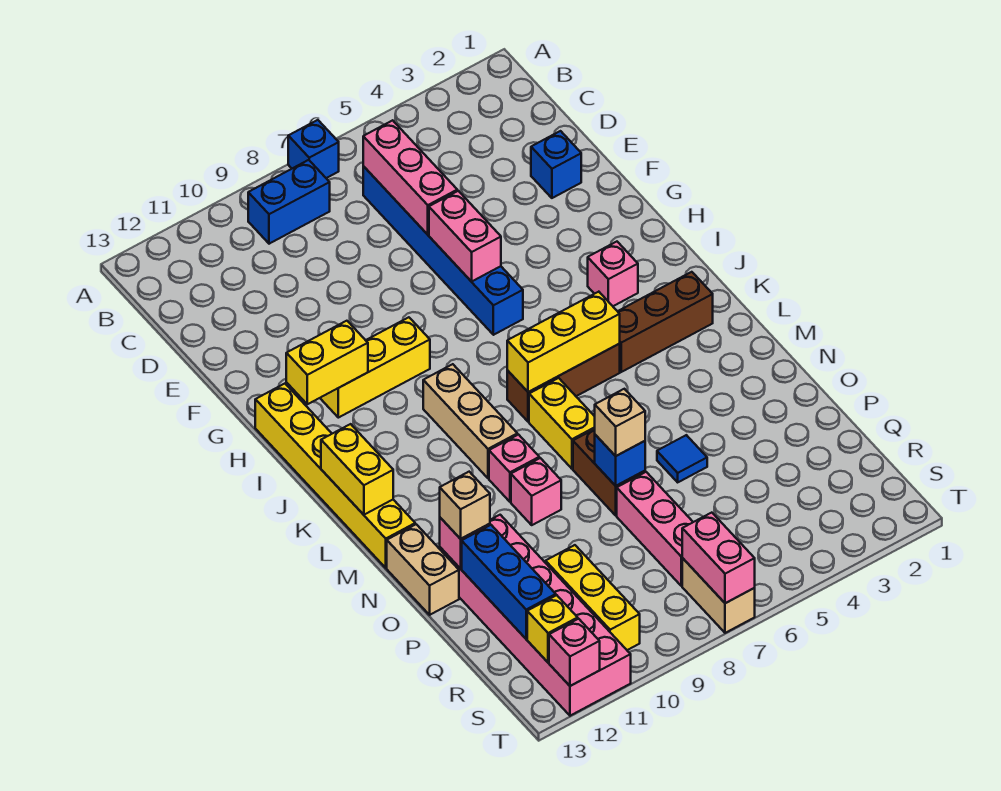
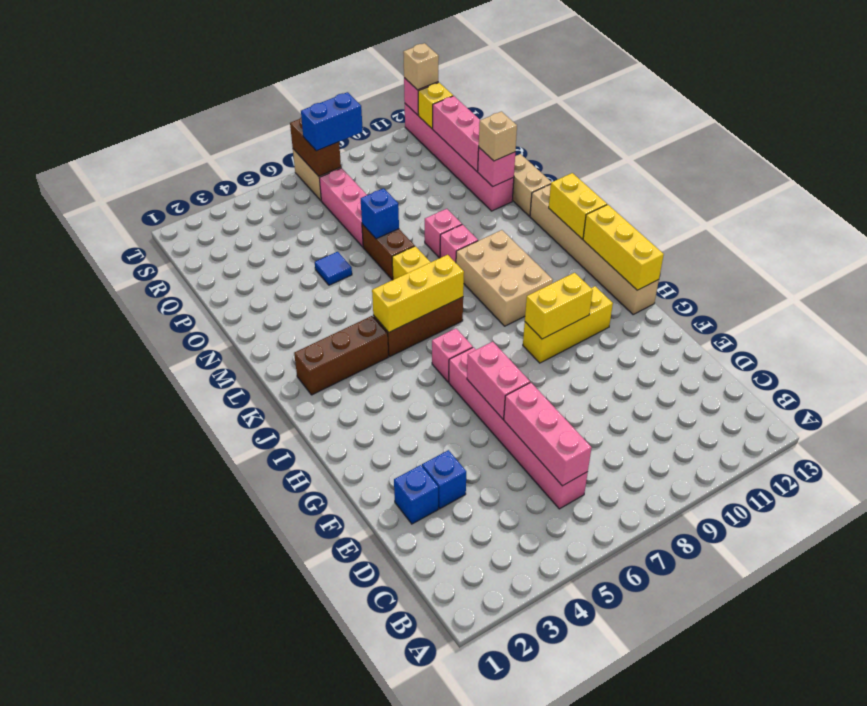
blue 1x1 brick [288,120,339,178] -> blue 1x1 brick moved to [422,450,466,509]
blue 1x2 brick [248,160,330,244] -> blue 1x2 brick moved to [301,92,363,151]
blue 1x6 brick [363,166,523,335] -> pink 1x6 brick [449,347,588,509]
yellow 1x2 brick [286,321,368,404] -> yellow 1x2 brick moved to [525,273,593,339]
yellow 1x6 brick [255,384,415,568] -> tan 1x6 brick [530,184,659,315]
pink 1x1 brick [588,242,638,306] -> pink 1x1 brick moved to [432,329,473,382]
tan 1x3 brick [423,364,517,478] -> tan 2x3 brick [456,230,553,326]
tan 1x1 brick [595,389,645,456] -> tan 1x1 brick moved to [403,43,439,90]
pink 2x6 brick [440,515,631,716] -> pink 1x6 brick [405,104,514,211]
blue 1x3 brick [462,525,556,639] -> pink 1x3 brick [433,96,480,172]
yellow 1x3 brick [546,545,640,650] -> yellow 1x3 brick moved to [583,205,664,290]
pink 1x2 brick [682,513,755,603] -> brown 1x2 brick [290,118,341,176]

